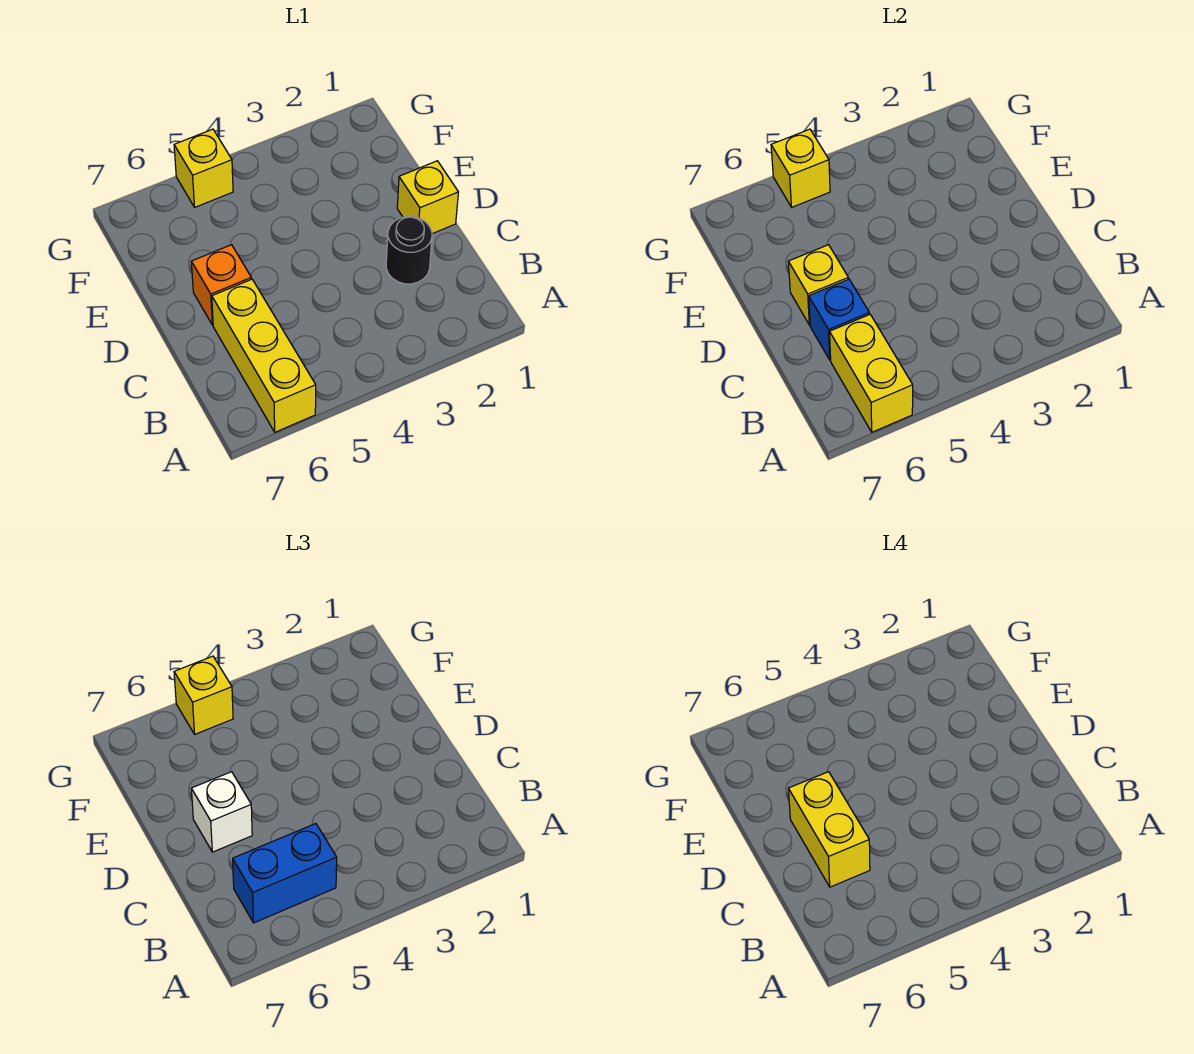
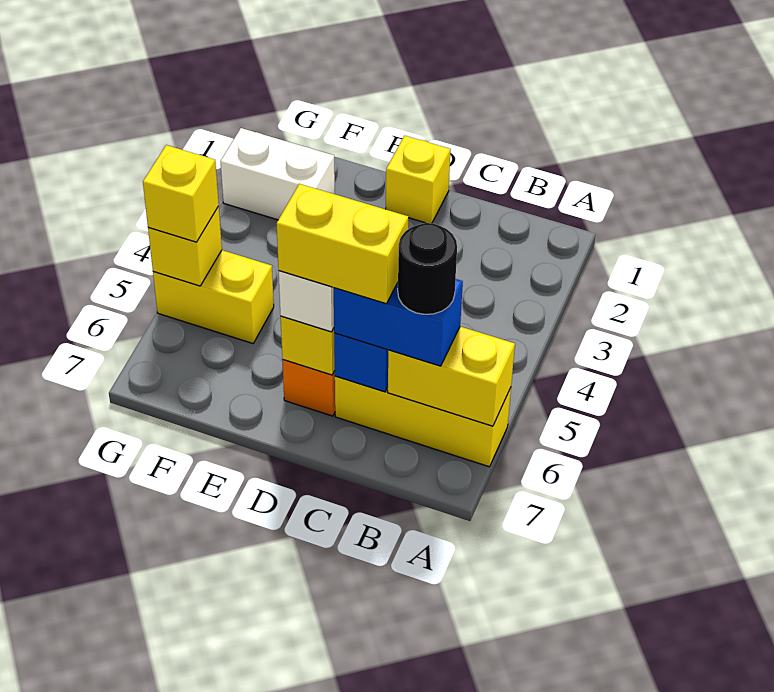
blue 1x2 brick [233,824,337,923] -> blue 1x2 brick turned to [334,279,463,366]
black 1x1 round brick [386,217,432,284] -> black 1x1 round brick moved to [398,223,457,314]
none -> white 1x2 brick [221,128,335,220]
yellow 1x1 brick [174,129,233,207] -> yellow 1x2 brick [153,250,274,343]

